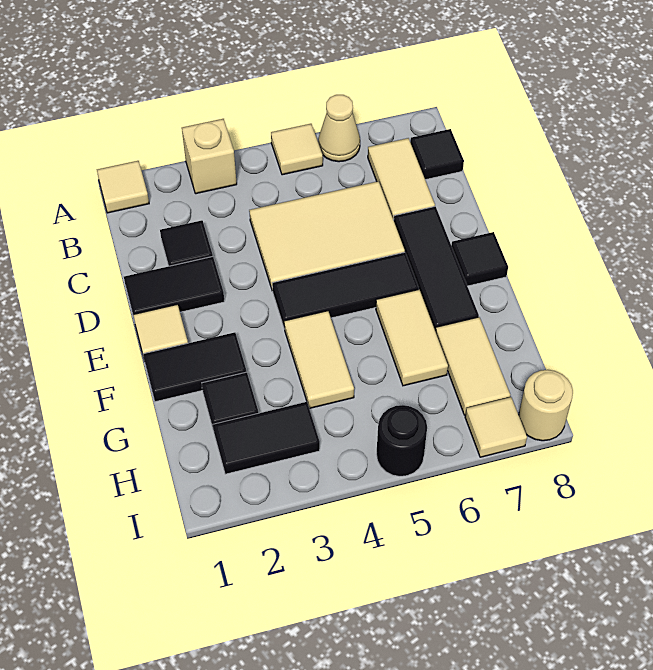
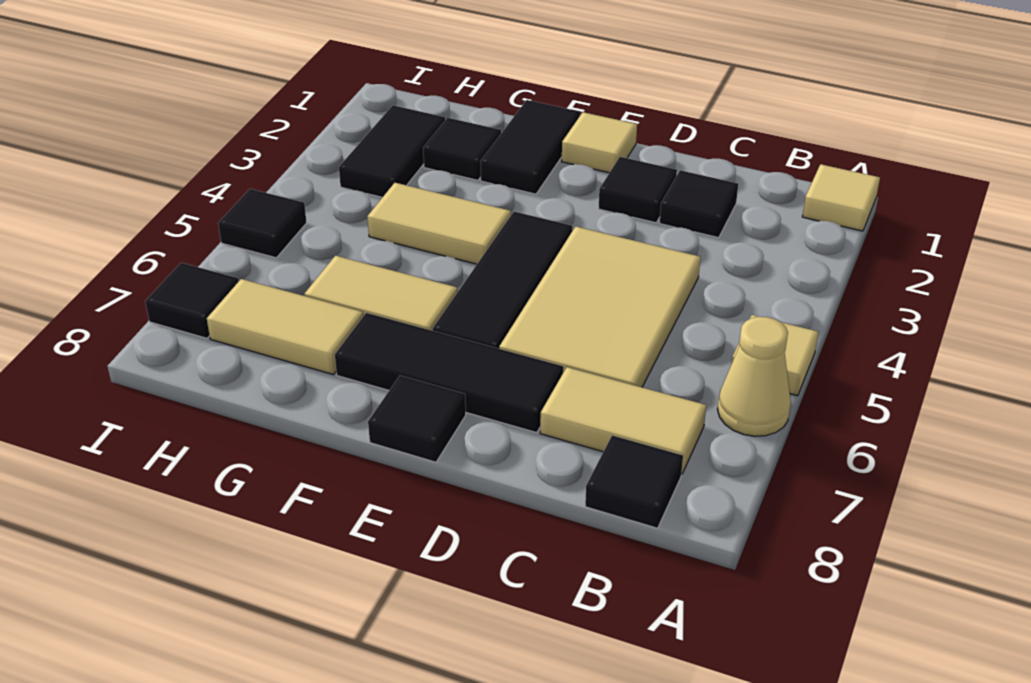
tan 1x1 brick [182,119,237,194] -> none
black 1x2 tile [124,257,225,318] -> black 1x1 tile [598,157,677,223]
black 1x1 round brick [376,405,427,476] -> black 1x1 tile [218,189,307,258]
tan 1x1 tile [465,397,527,457] -> black 1x1 tile [145,263,239,338]
tan 1x1 round brick [519,370,573,441] -> none

